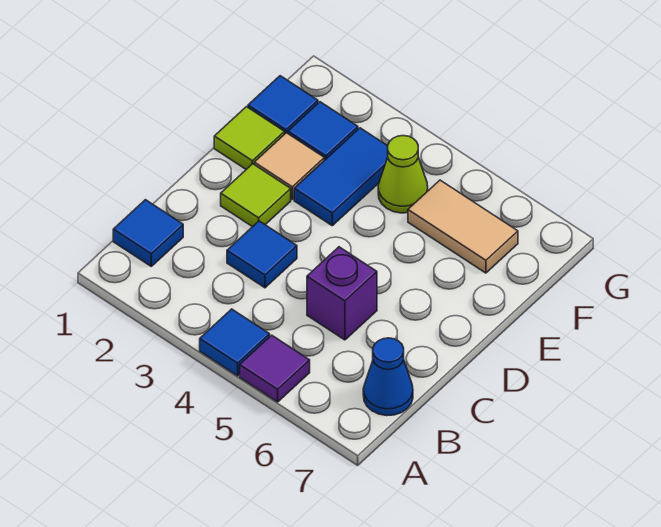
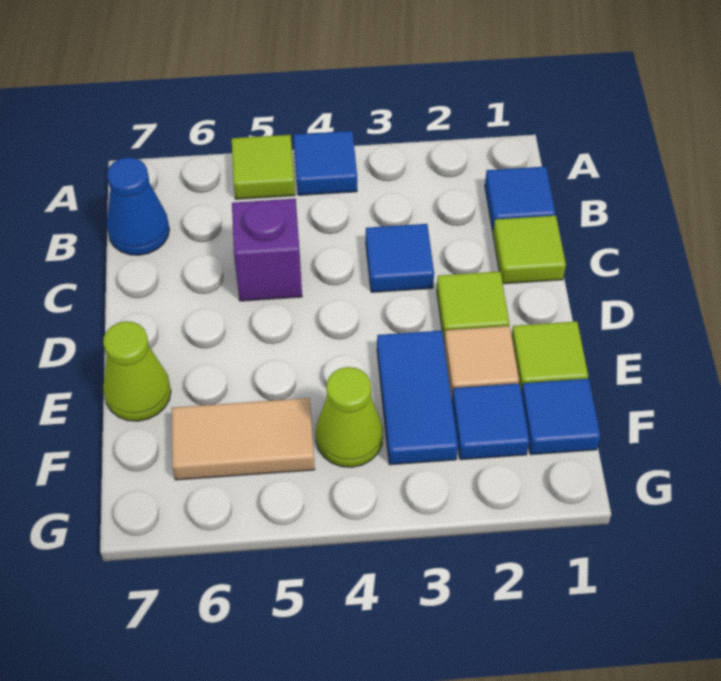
purple 1x1 tile [240,335,310,402] -> lime 1x1 tile [232,135,295,199]
none -> lime 1x1 tile [493,216,566,284]
none -> lime 1x1 cone [103,321,171,421]

